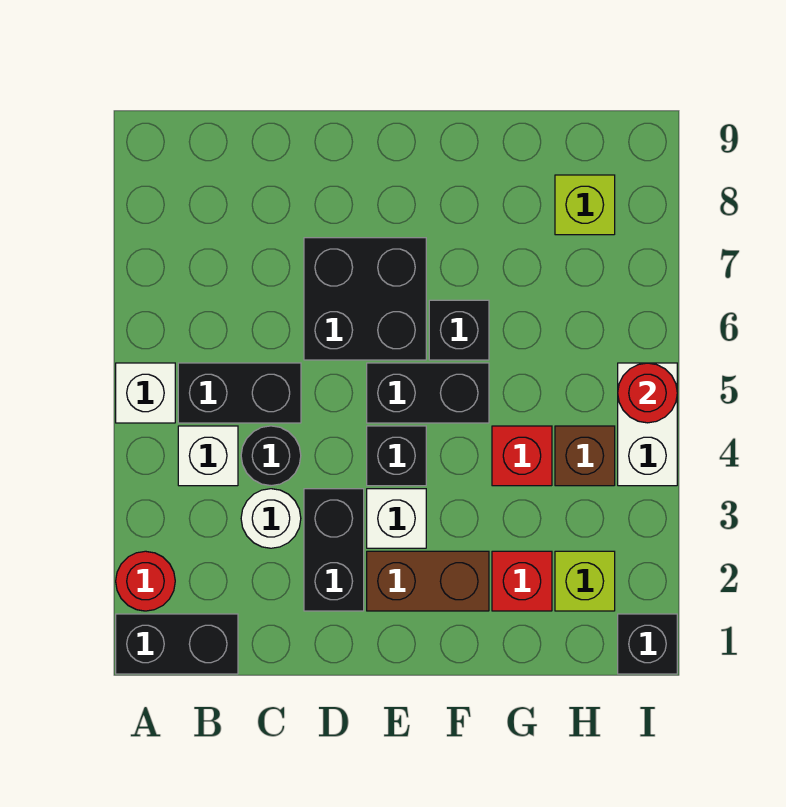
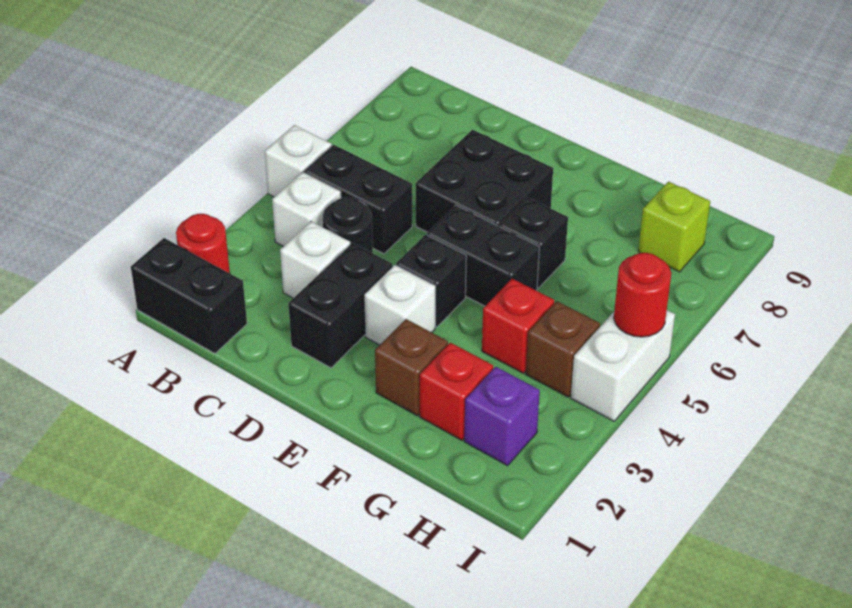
white 1x1 round brick [241,489,301,548] -> white 1x1 brick [280,222,350,298]
brown 1x2 brick [367,551,489,611] -> brown 1x1 brick [375,319,448,416]
lime 1x1 brick [555,551,615,611] -> purple 1x1 brick [464,367,540,466]
black 1x1 brick [618,614,677,674] -> none

